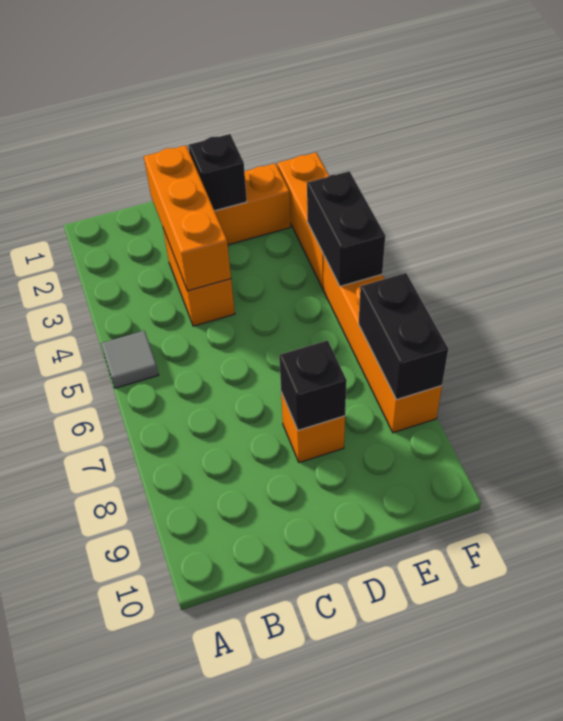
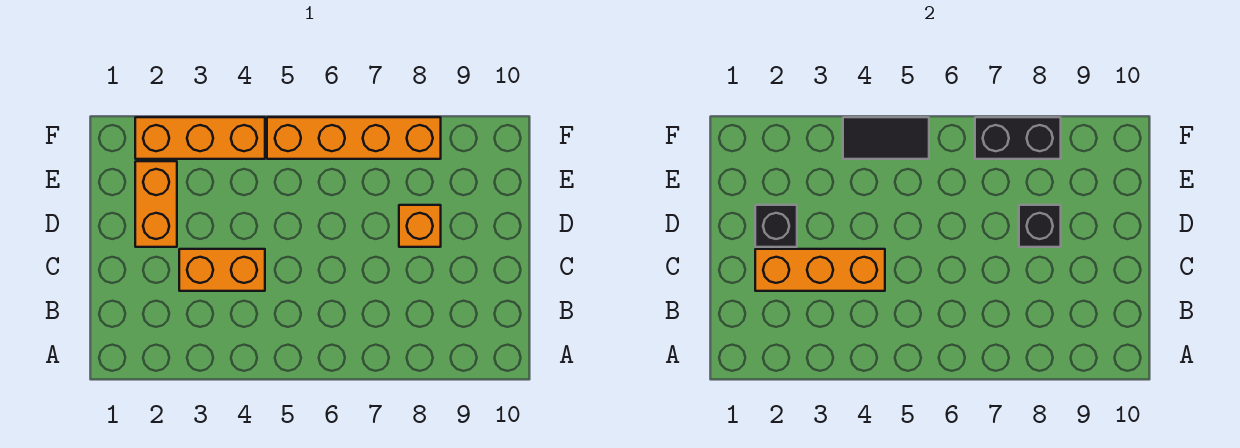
grey 1x1 tile [101,331,158,388] -> none
black 1x2 brick [307,171,385,286] -> black 1x2 tile [843,117,929,159]

